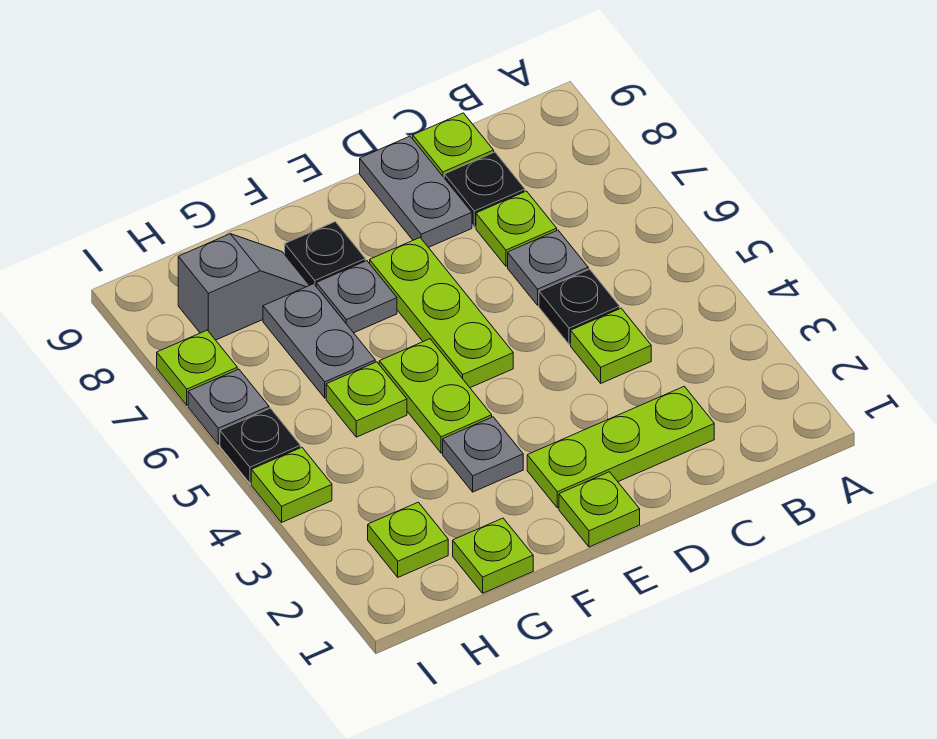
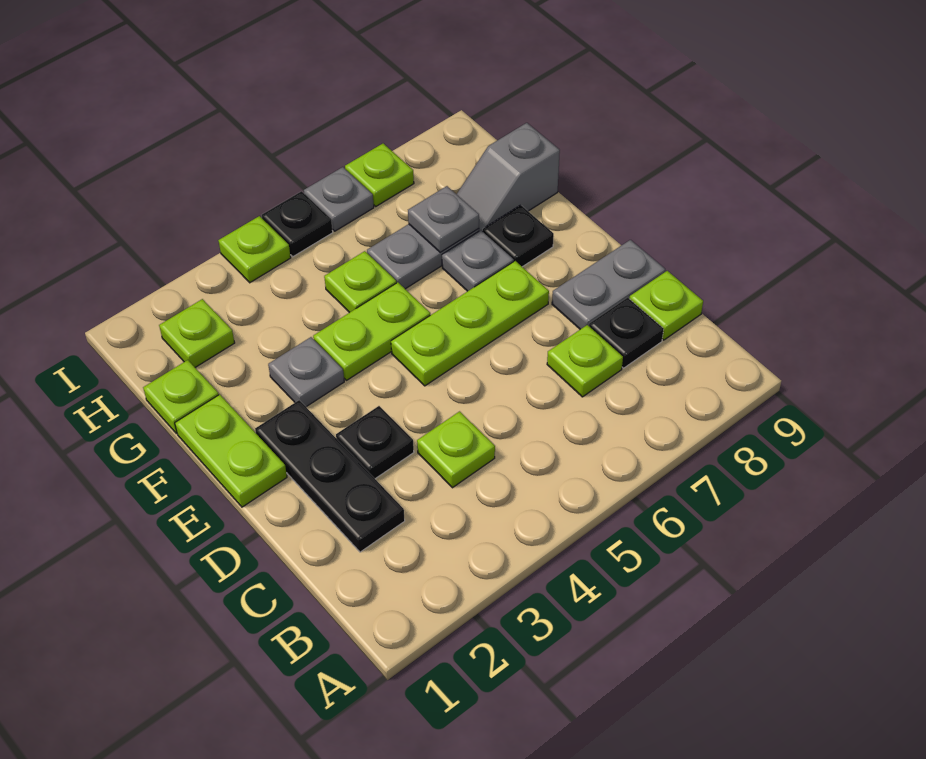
lime 1x3 plate [527,386,714,508] -> black 1x3 plate [255,400,405,552]
black 1x1 plate [539,269,620,344] -> black 1x1 plate moved to [336,406,414,479]
grey 1x1 plate [508,230,588,305] -> grey 1x1 plate moved to [408,186,479,252]
lime 1x1 plate [559,472,640,547] -> lime 1x2 plate [175,394,287,507]
grey 1x2 slope [178,234,309,340] -> grey 1x2 slope turned to [457,123,560,231]

